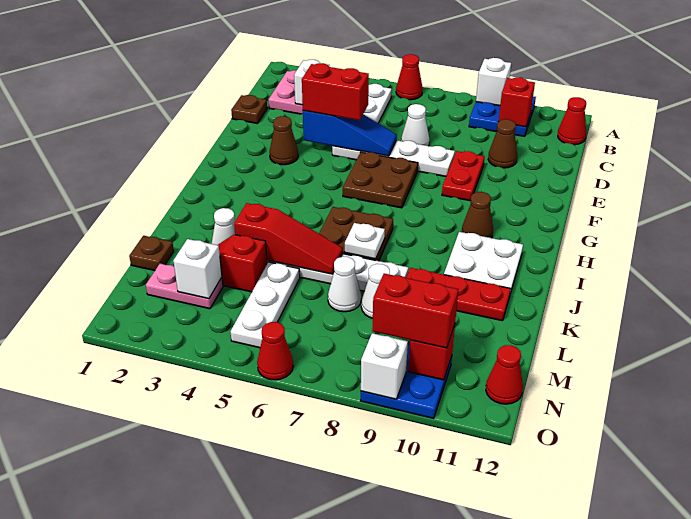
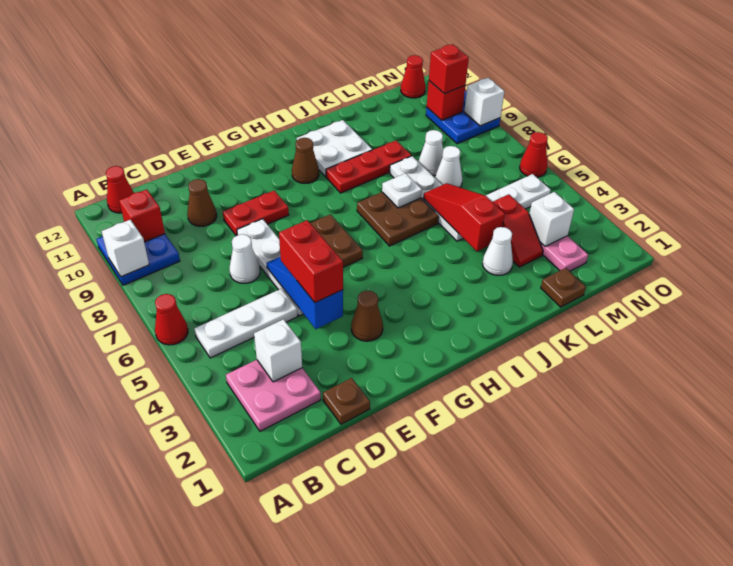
red 1x3 plate [406,268,511,321] -> red 1x3 plate turned to [326,141,412,193]
red 1x2 brick [372,273,459,348] -> red 1x1 brick [429,44,469,94]

